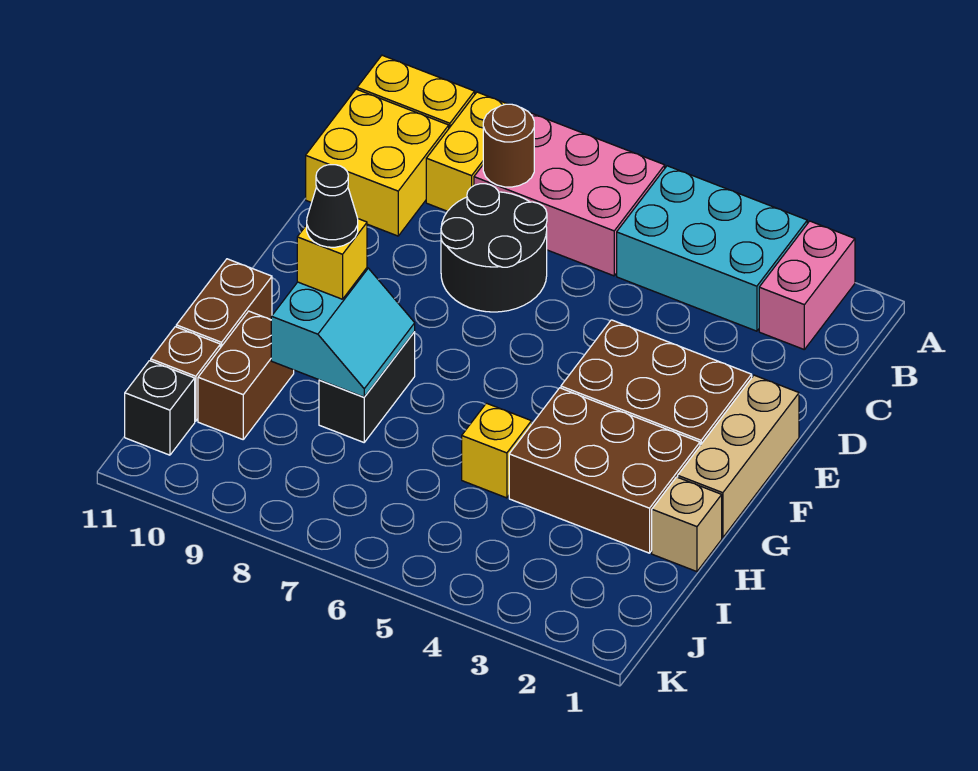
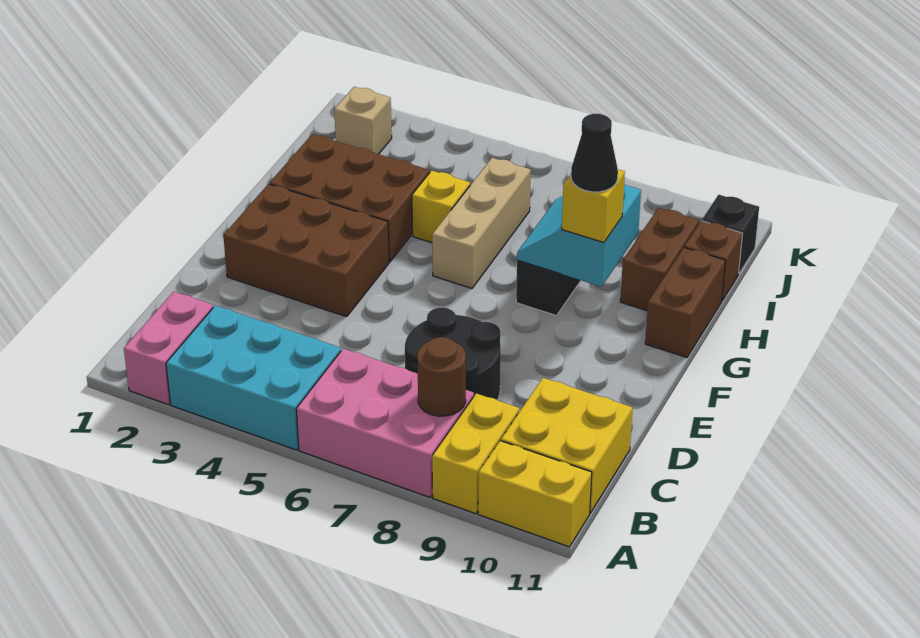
tan 1x3 brick [678,375,799,538] -> tan 1x3 brick moved to [432,158,531,288]
tan 1x1 brick [652,477,722,572] -> tan 1x1 brick moved to [334,87,392,154]

